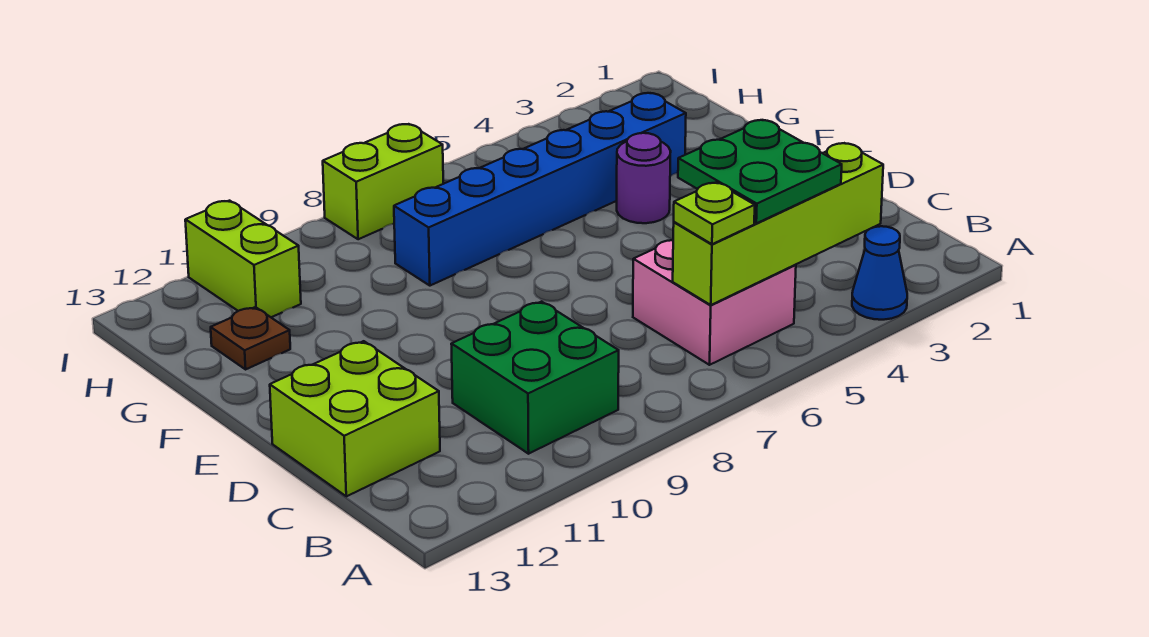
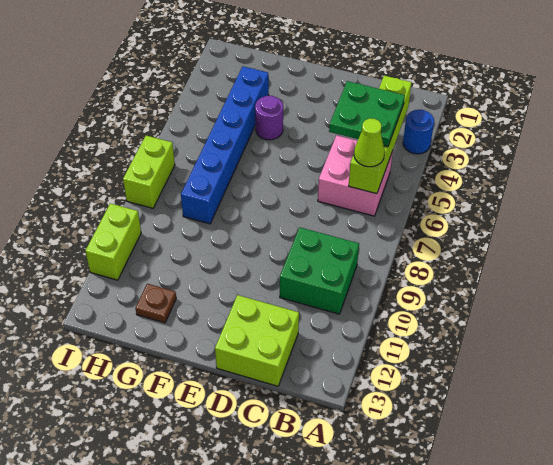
blue 1x1 cone [852,226,907,320] -> blue 1x1 round brick [403,110,434,154]
lime 1x1 plate [674,182,755,244] -> lime 1x1 cone [354,118,385,167]
lime 1x2 brick [185,201,301,317] -> lime 1x2 brick turned to [85,203,141,280]

